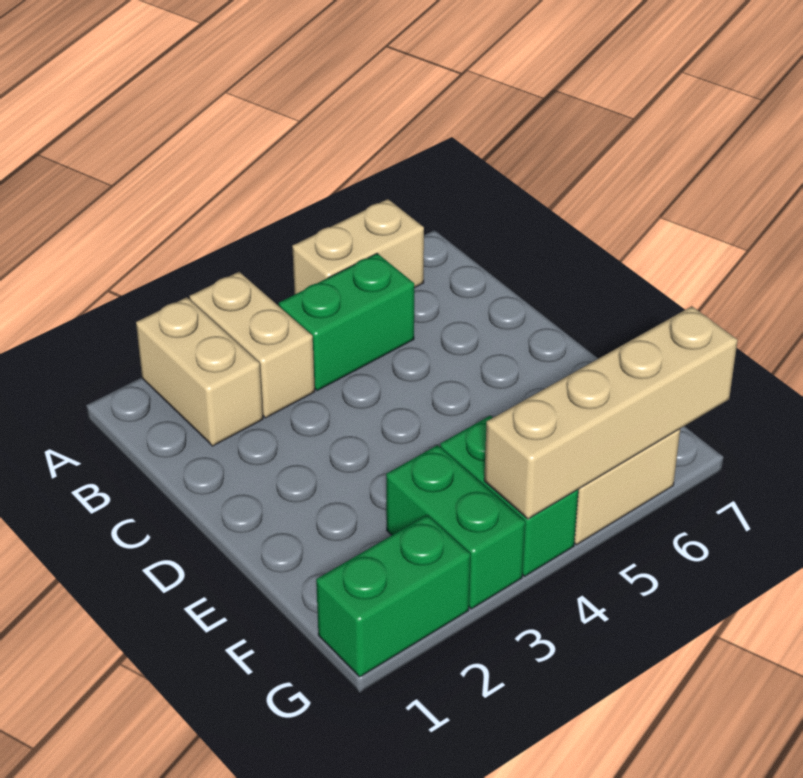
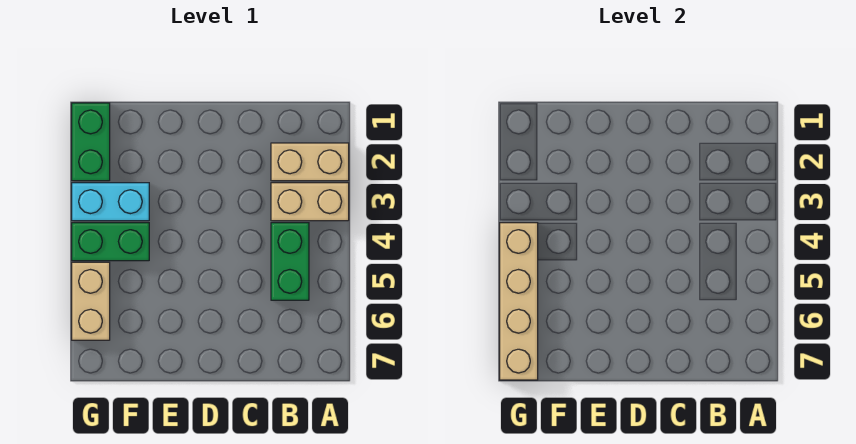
tan 1x2 brick [292,199,424,294] -> none
green 1x2 brick [386,445,525,609] -> cyan 1x2 brick [72,183,149,221]

